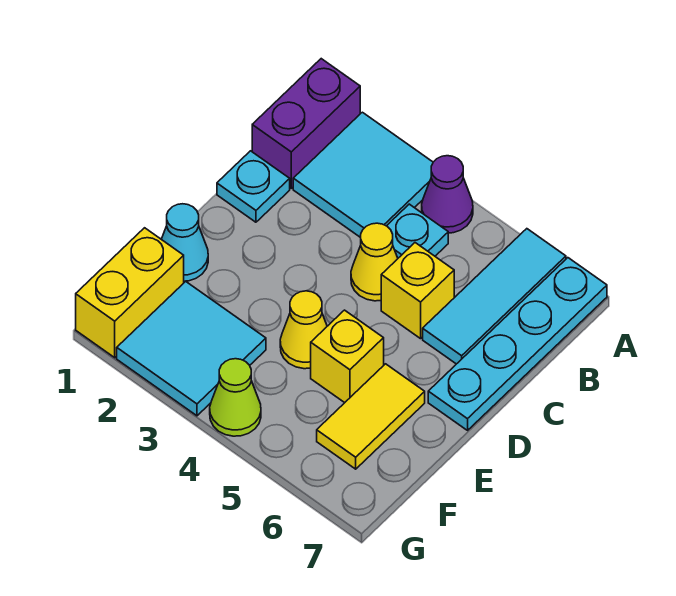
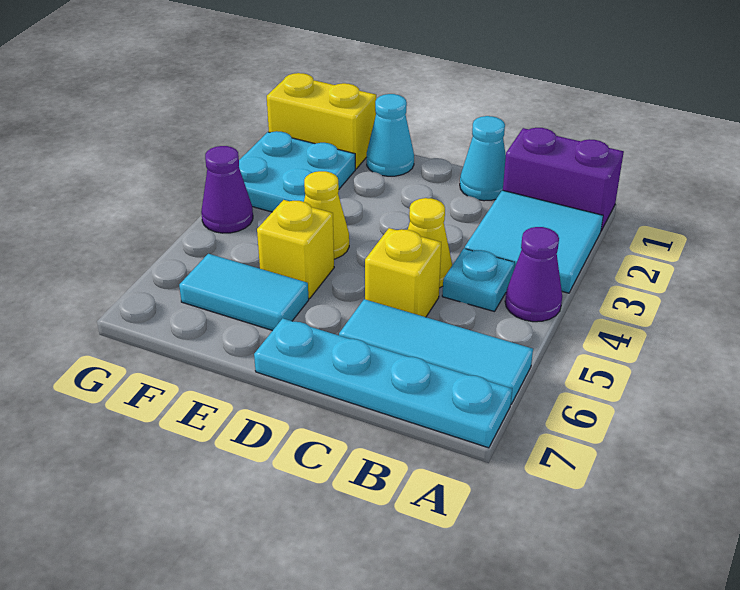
cyan 1x1 plate [217,151,290,222] -> cyan 1x1 cone [460,116,506,201]
yellow 1x2 tile [317,364,425,469] -> cyan 1x2 tile [179,254,309,331]
cyan 2x2 tile [117,281,266,416] -> cyan 2x2 plate [239,131,355,212]
lime 1x1 cone [210,359,261,436] -> purple 1x1 cone [201,146,253,233]

